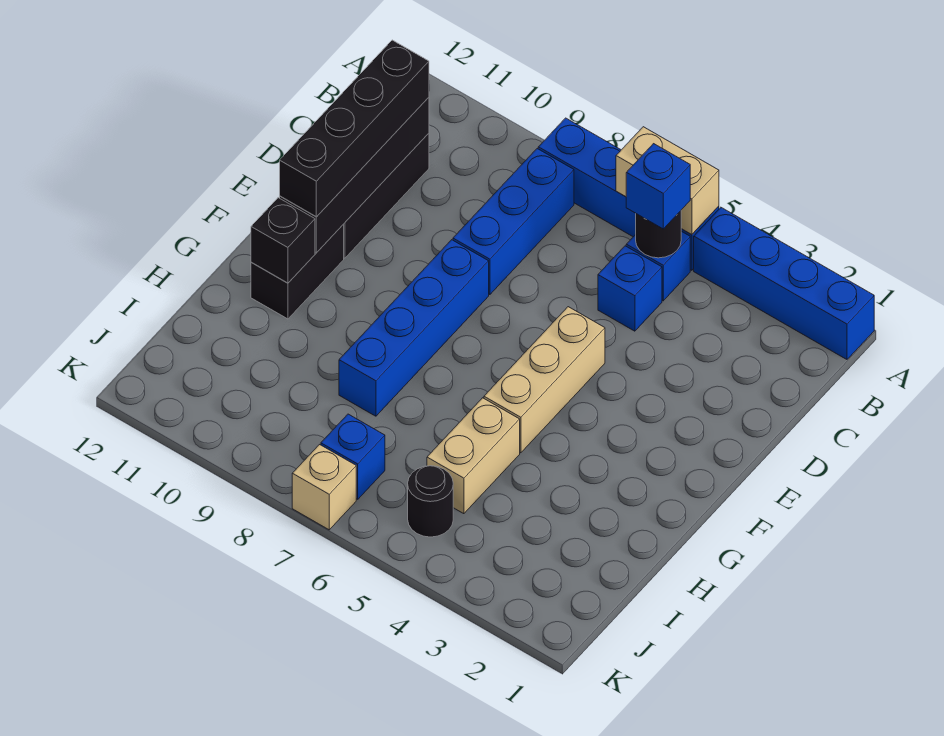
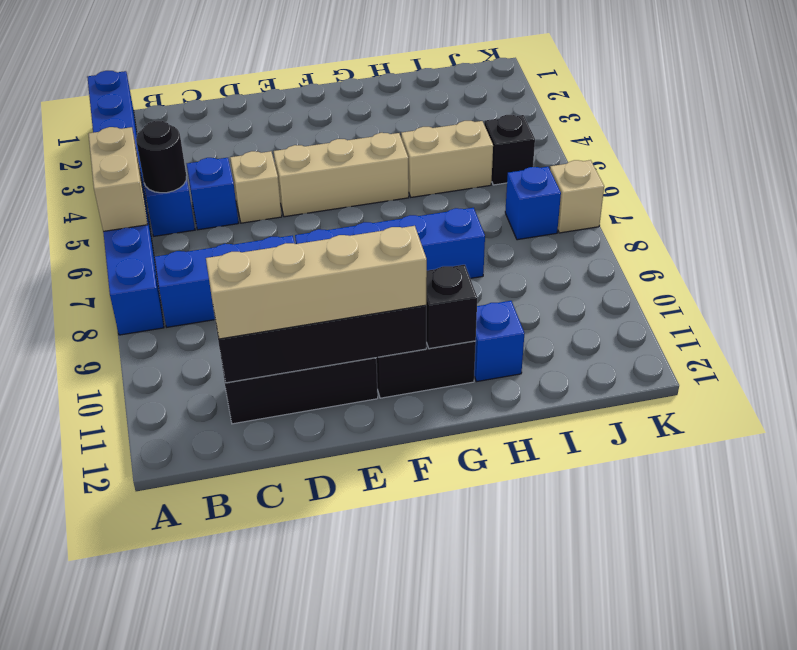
blue 1x1 brick [626,144,690,229] -> blue 1x1 brick moved to [474,301,524,382]
black 1x4 brick [280,40,429,217] -> tan 1x4 brick [206,226,427,339]
none -> tan 1x1 brick [230,151,282,223]
black 1x1 round brick [408,466,453,537] -> black 1x1 brick [484,115,535,185]

